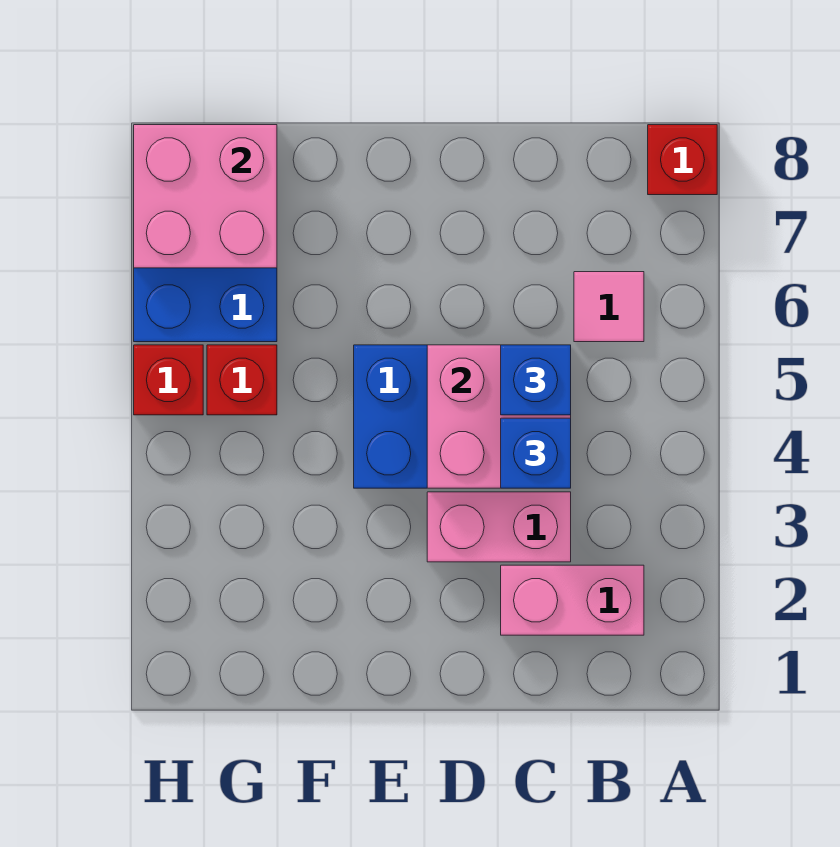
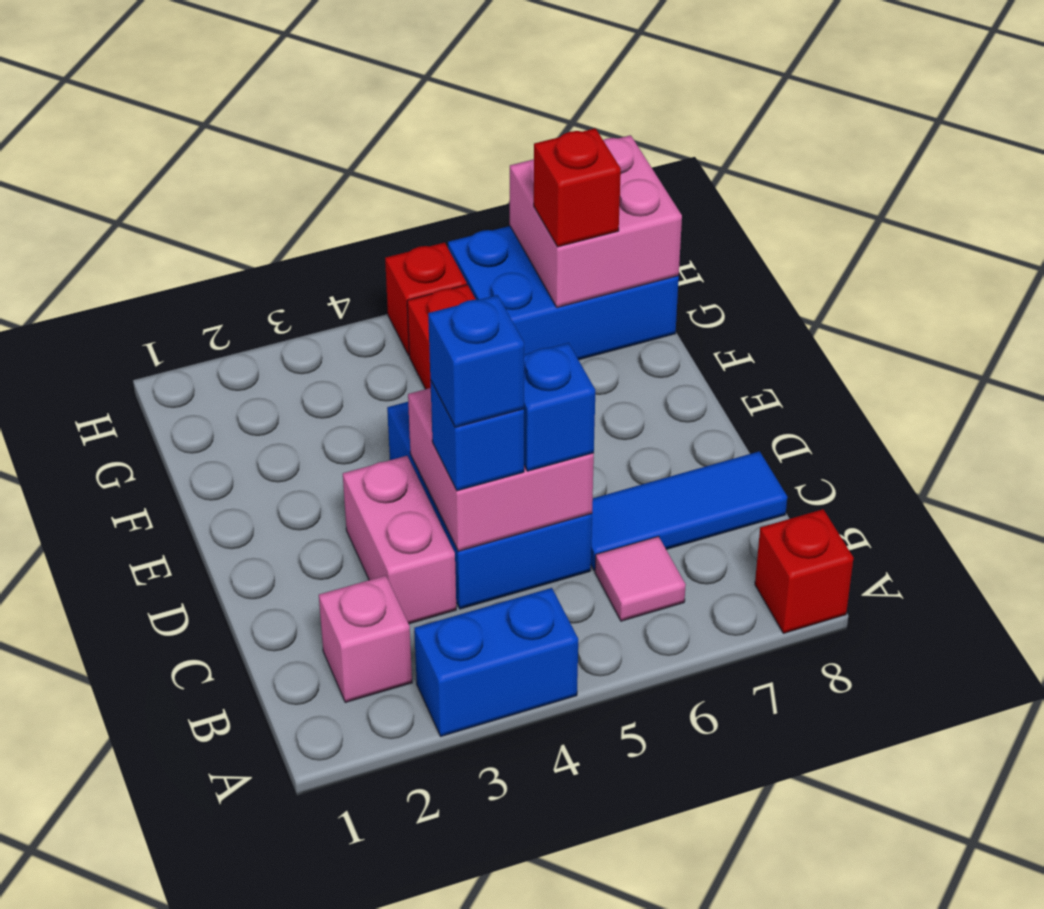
none -> blue 1x2 brick [414,588,578,736]
pink 1x2 brick [501,565,644,635] -> pink 1x1 brick [319,576,412,702]
none -> blue 1x1 brick [428,295,524,427]
none -> blue 1x3 tile [591,451,787,570]
none -> red 1x1 brick [534,128,621,247]

